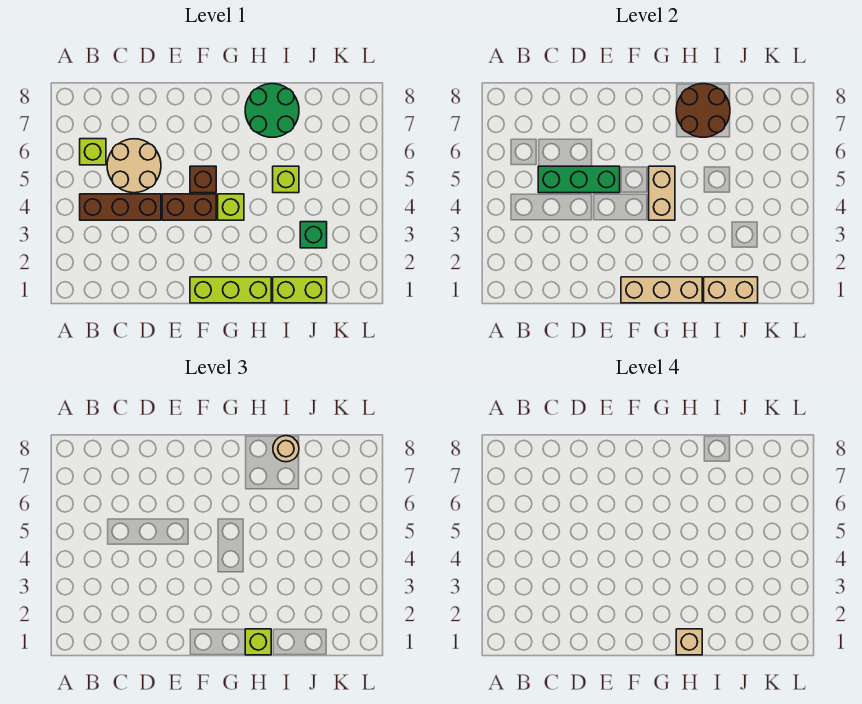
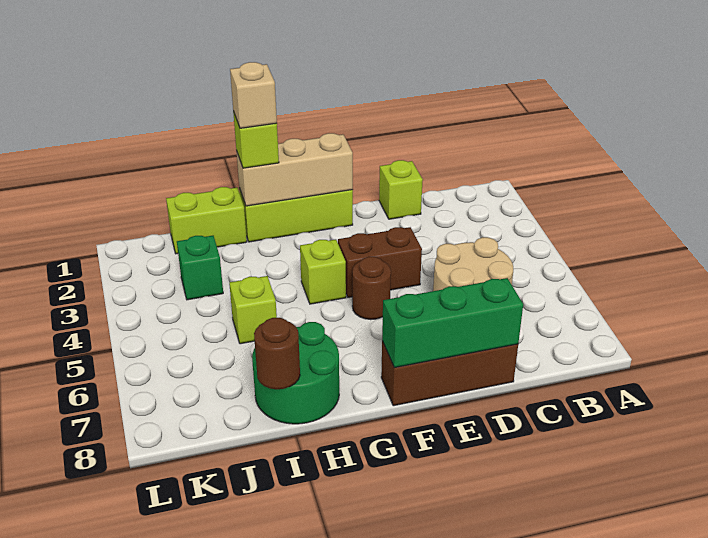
brown 1x3 brick [80,194,161,220] -> brown 1x3 brick moved to [381,341,518,406]
lime 1x1 brick [80,139,106,165] -> lime 1x1 brick moved to [379,160,423,219]
green 1x3 brick [538,166,620,193] -> green 1x3 brick moved to [382,278,523,368]
brown 1x1 brick [190,166,216,193] -> brown 1x1 round brick [352,257,391,320]
tan 1x2 brick [649,166,675,220] -> none
brown 2x2 round brick [676,84,730,137] -> brown 1x1 round brick [254,318,300,389]
tan 1x2 brick [704,277,758,303] -> none
tan 1x1 round brick [273,436,299,462] -> none

